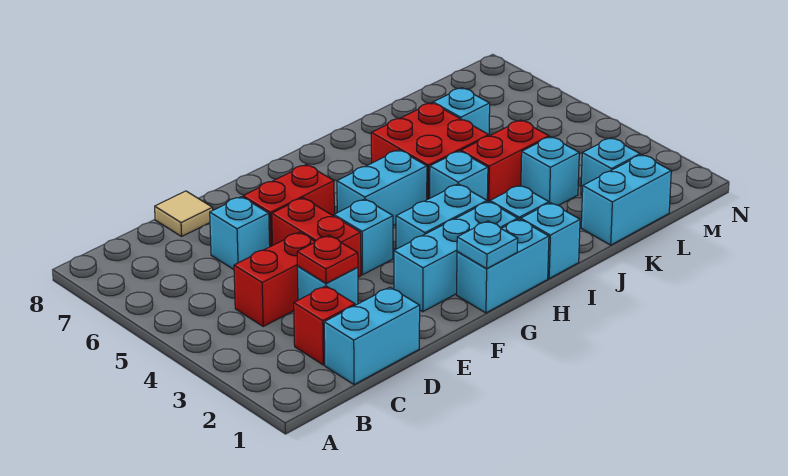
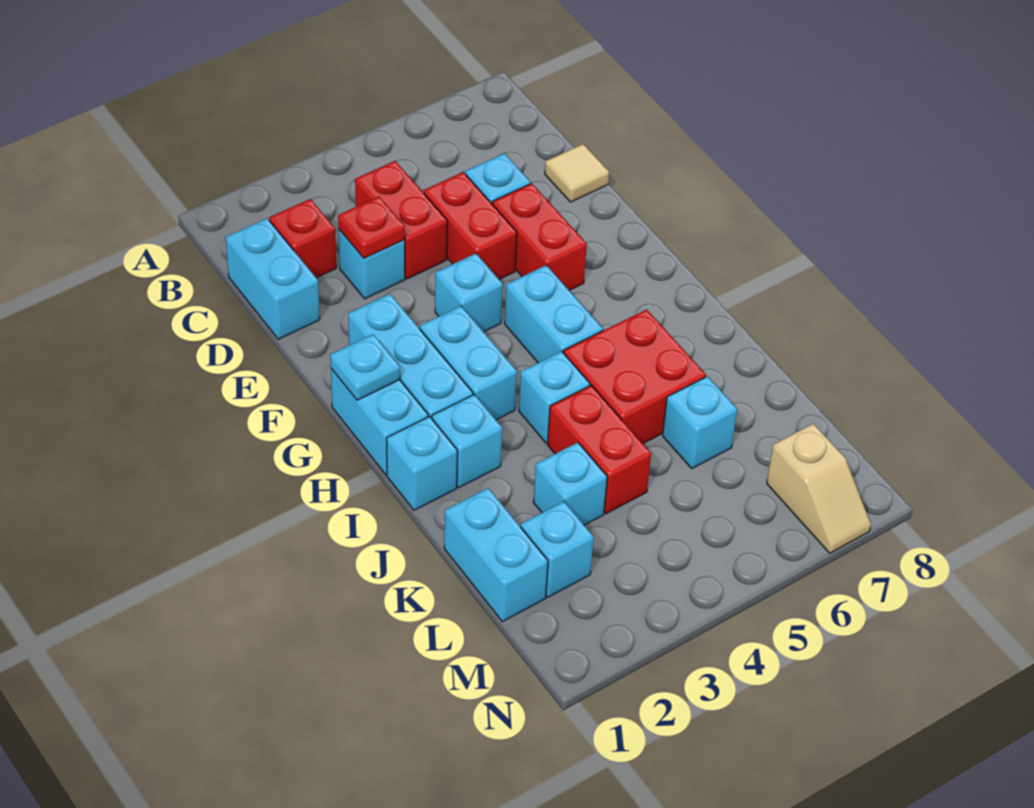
red 1x2 brick [272,198,361,277] -> red 1x2 brick turned to [424,172,517,279]
none -> tan 1x2 slope [767,424,871,553]

